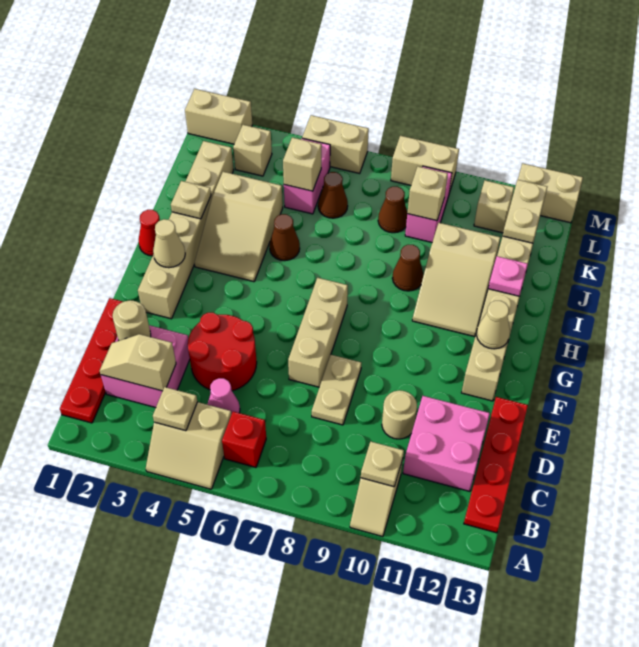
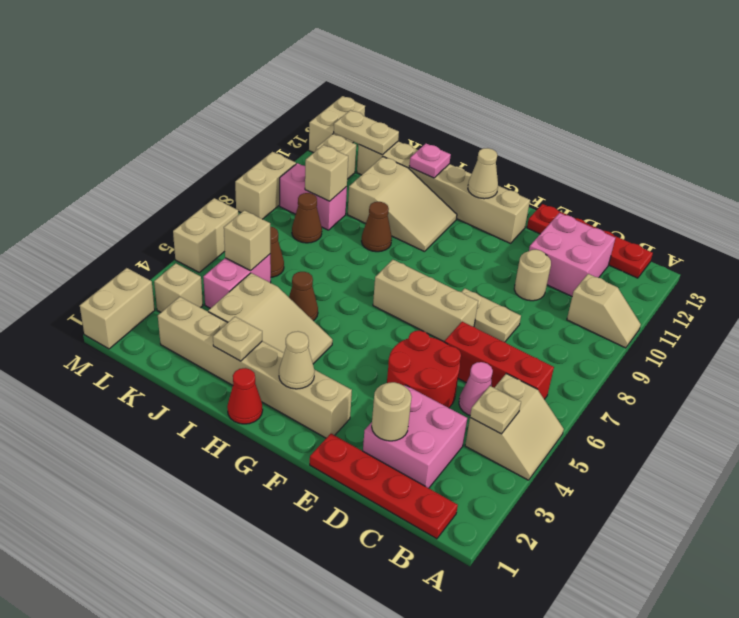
red 1x1 brick [222,412,266,467] -> red 1x3 brick [445,322,554,399]
tan 1x1 plate [361,442,404,487] -> none
tan 1x2 slope [100,334,176,391] -> none
pink 1x2 brick [284,138,330,214] -> pink 1x2 brick turned to [203,254,271,308]

